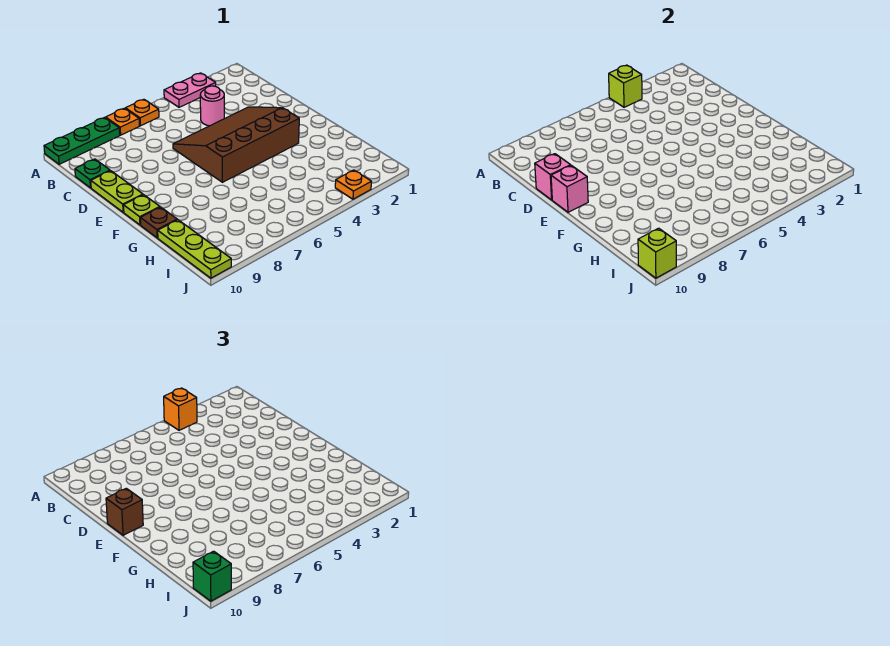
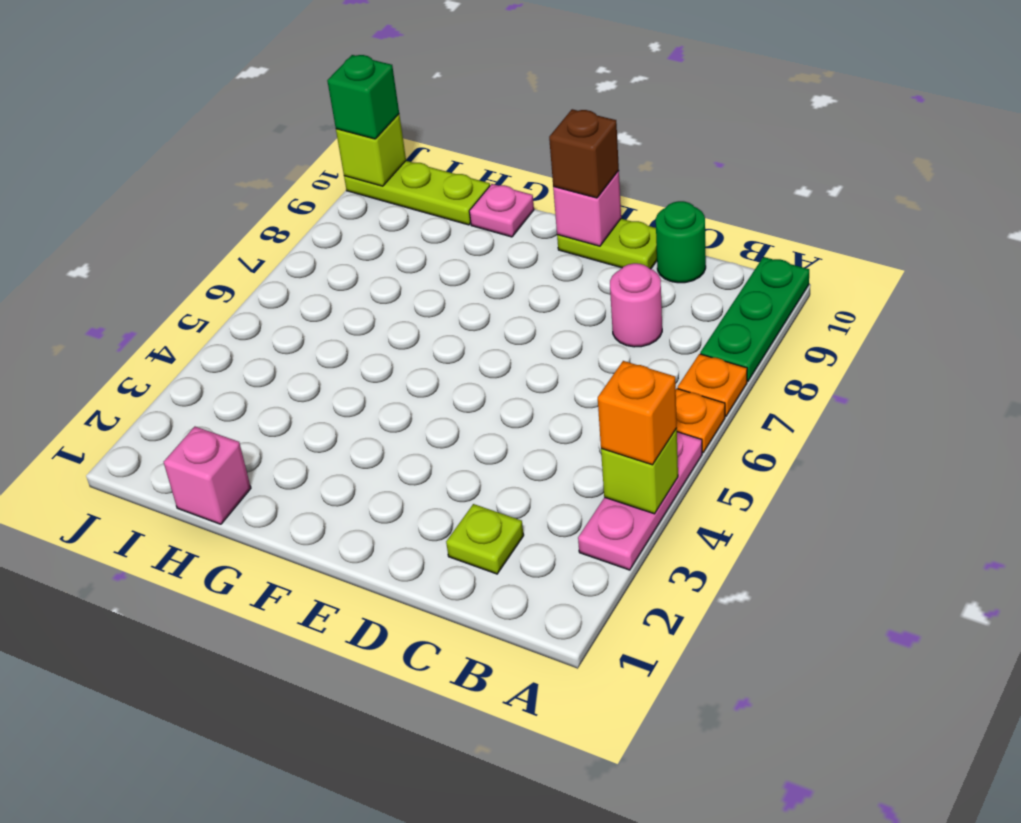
pink 1x2 plate [164,73,216,107] -> pink 1x3 plate [578,432,702,570]
pink 1x1 round brick [200,86,224,126] -> pink 1x1 round brick moved to [610,263,662,347]
green 1x1 plate [75,159,110,188] -> green 1x1 round brick [656,201,706,283]
brown 3x4 slope [173,107,299,182] -> none
pink 1x1 brick [535,154,571,200] -> pink 1x1 brick moved to [164,427,251,524]
lime 1x1 plate [124,195,160,225] -> lime 1x1 plate moved to [446,504,524,574]
brown 1x1 plate [140,207,177,238] -> pink 1x1 plate [469,184,534,237]
orange 1x1 plate [335,170,372,199] -> none

